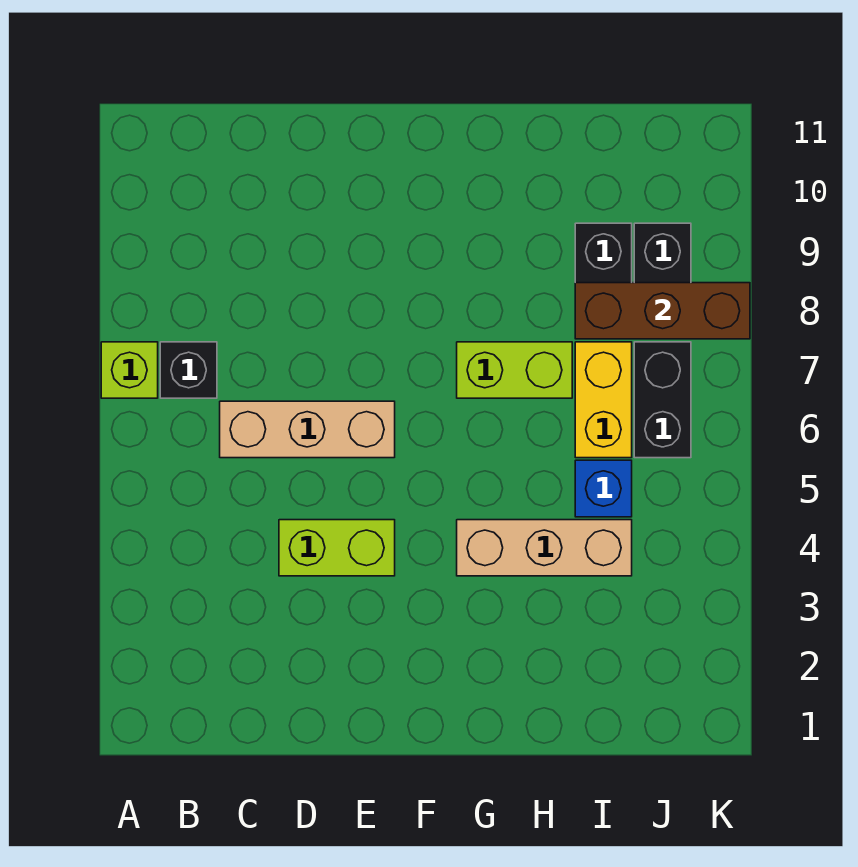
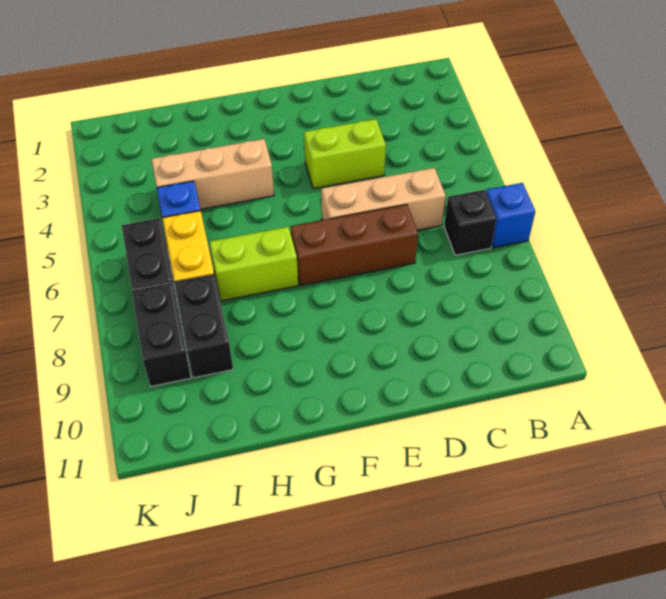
lime 1x1 brick [101,342,158,398] -> blue 1x1 brick [486,183,535,248]
brown 1x3 brick [575,283,750,339] -> brown 1x3 brick moved to [291,204,418,285]

